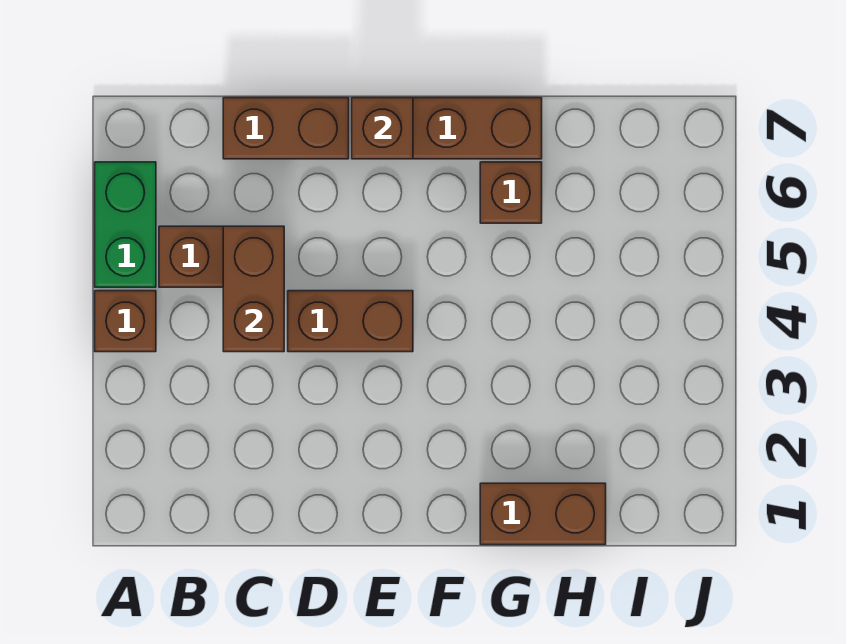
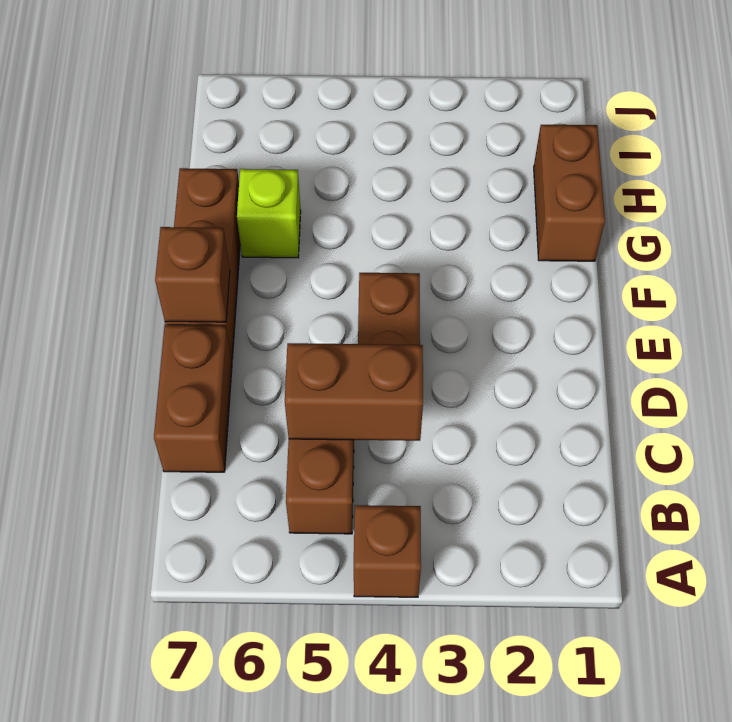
green 1x2 brick [95,162,156,287] -> none
brown 1x1 brick [480,162,542,223] -> lime 1x1 brick [237,169,301,258]

